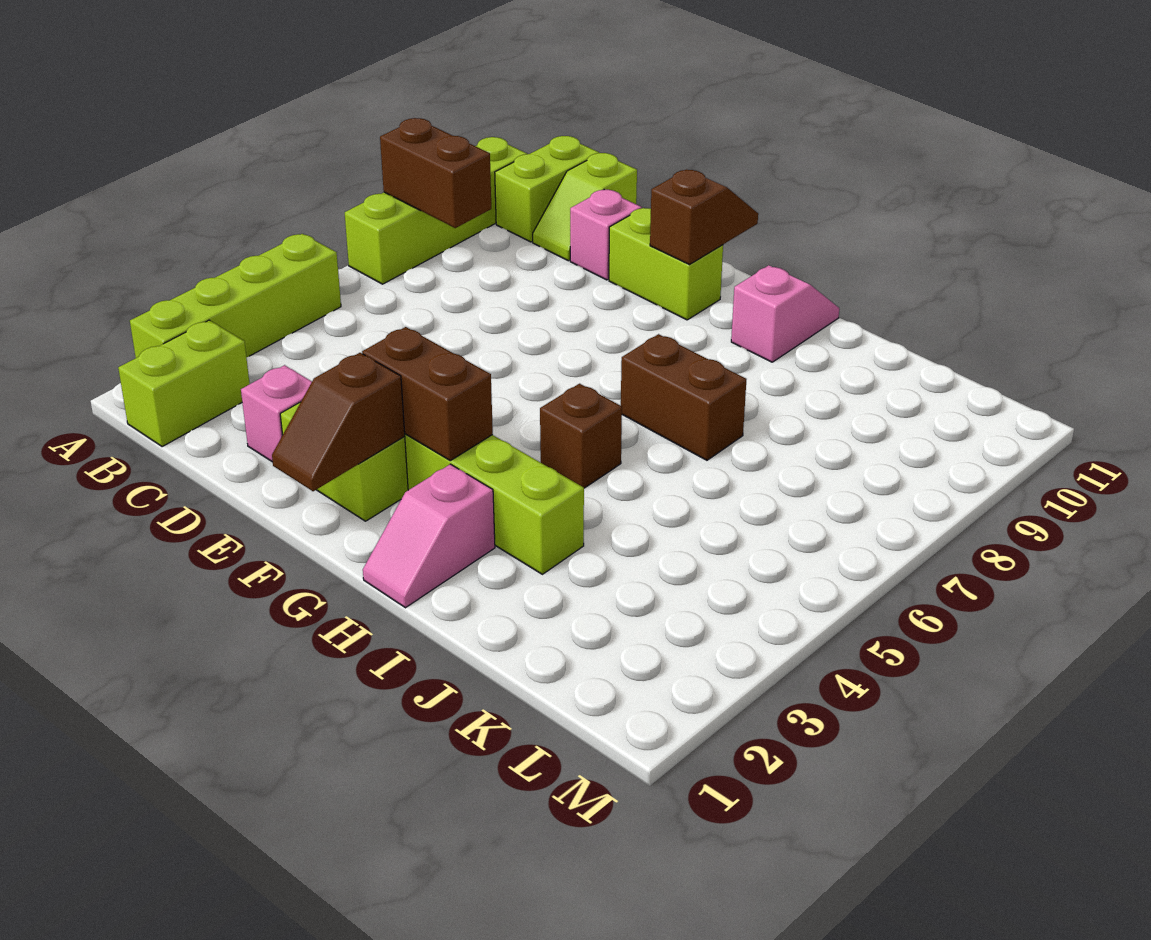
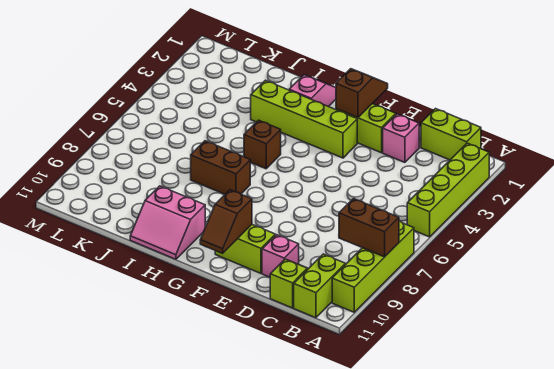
lime 1x2 brick [118,320,250,447] -> lime 1x2 brick turned to [421,109,481,160]
brown 1x2 brick [362,327,493,461] -> none
pink 1x2 slope [731,265,839,362] -> pink 2x2 slope [130,186,205,259]

